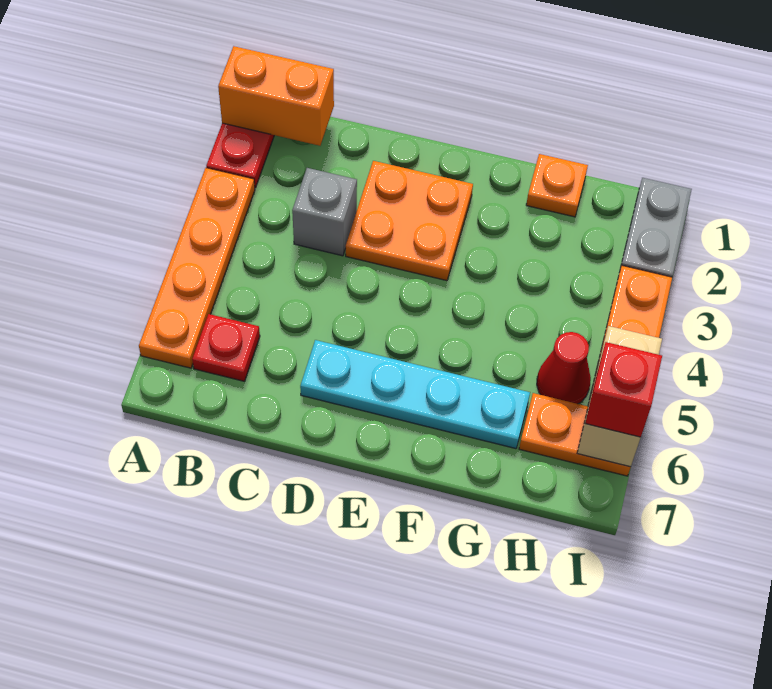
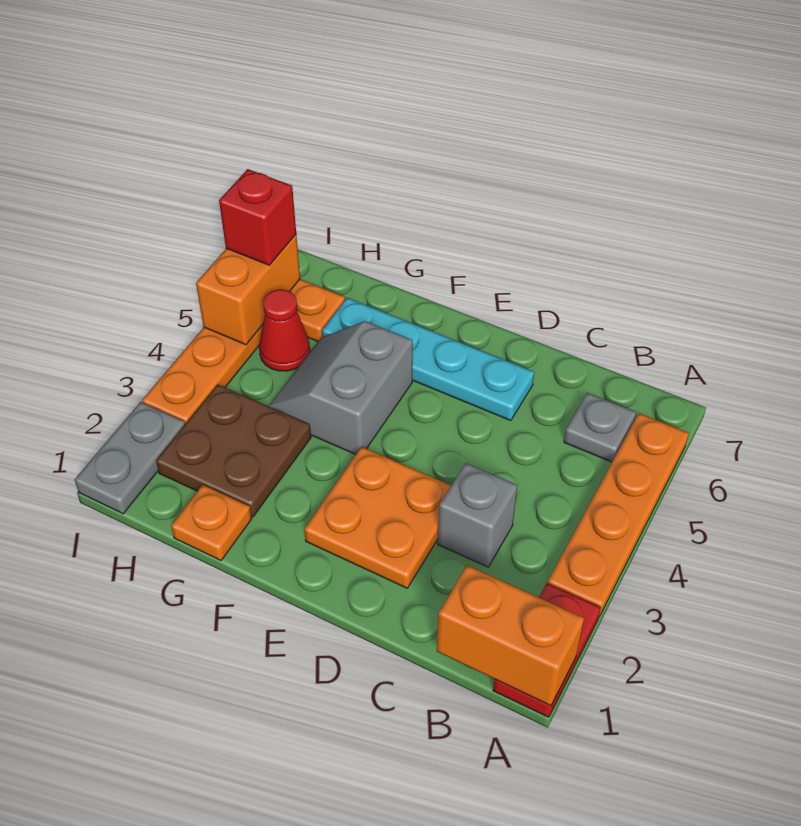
red 1x1 plate [192,314,260,381] -> grey 1x1 plate [564,393,636,462]
none -> grey 2x2 slope [269,321,413,454]
none -> brown 2x2 plate [156,385,311,517]
tan 1x2 brick [577,326,662,467] -> orange 1x2 brick [196,235,300,345]

